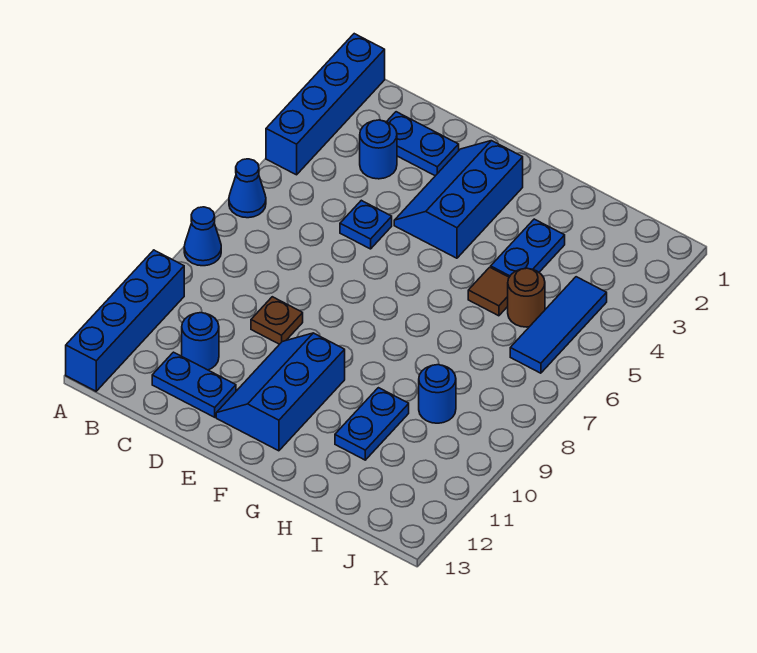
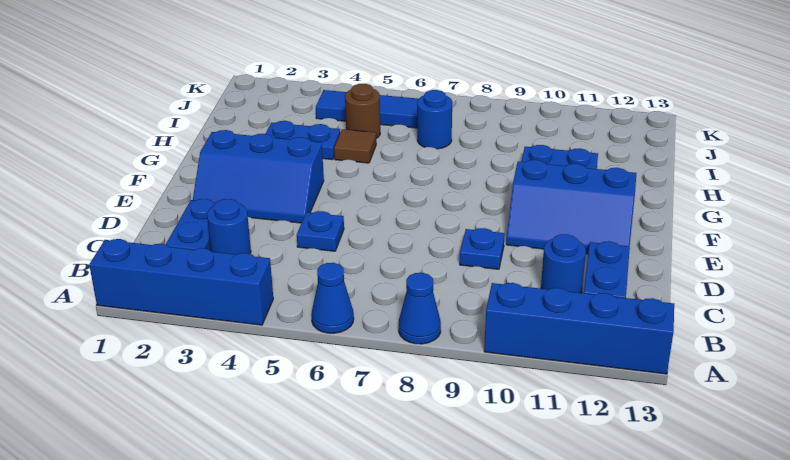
brown 1x1 plate [251,297,303,344] -> blue 1x1 plate [460,228,505,269]
blue 1x1 round brick [419,365,456,423] -> blue 1x1 round brick moved to [417,90,452,149]

